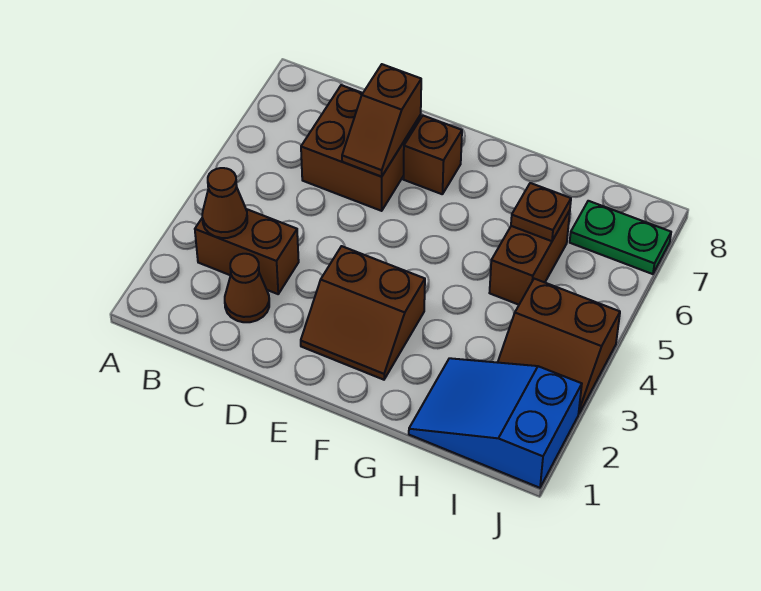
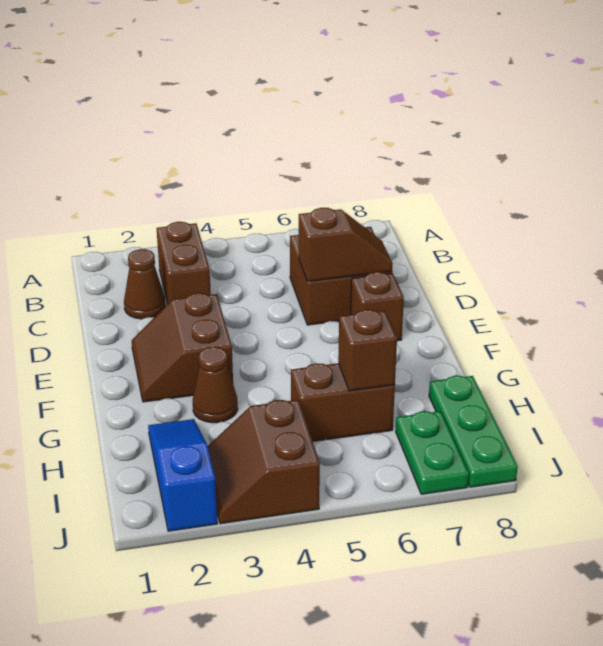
brown 1x1 cone [202,168,247,238] -> brown 1x1 cone moved to [193,347,238,423]
brown 1x2 slope [342,64,421,176] -> brown 1x2 slope turned to [299,208,393,281]
blue 2x3 slope [409,358,582,488] -> blue 1x3 slope [148,419,217,531]
brown 1x1 plate [511,183,571,241] -> brown 1x1 brick [338,310,397,391]
none -> green 1x3 plate [429,376,518,487]

